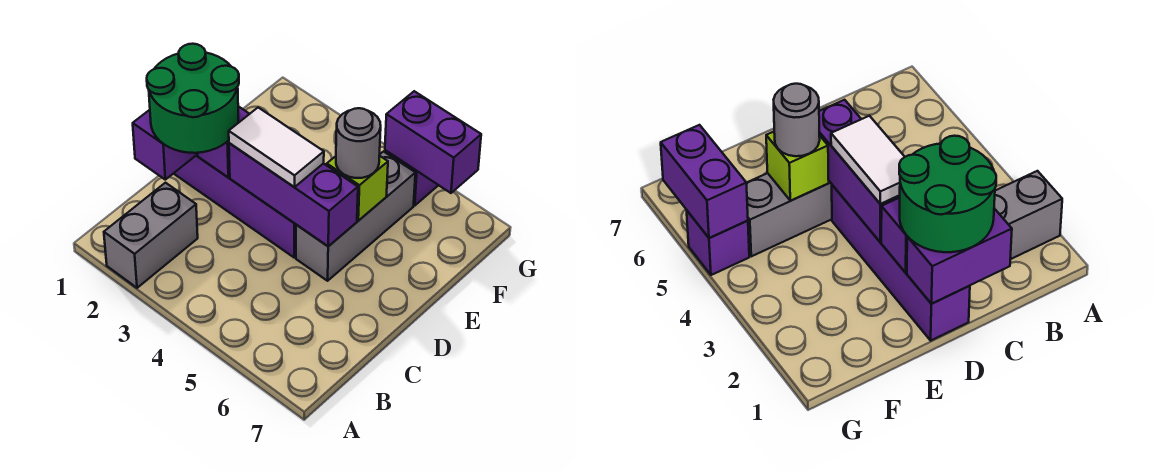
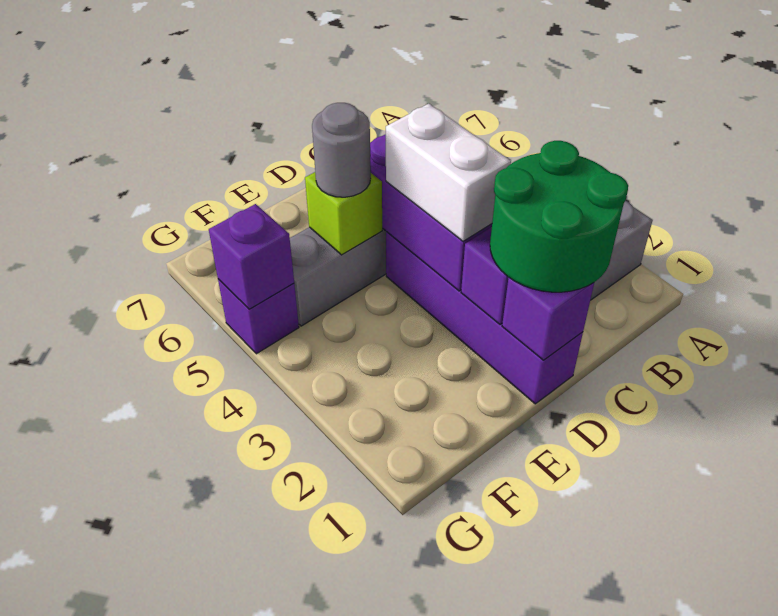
purple 1x2 brick [133,110,198,180] -> purple 1x1 brick [502,278,594,360]
white 1x2 tile [229,108,324,187] -> white 1x2 brick [386,104,511,241]
purple 1x2 brick [385,91,481,193] -> purple 1x1 brick [209,204,294,309]

